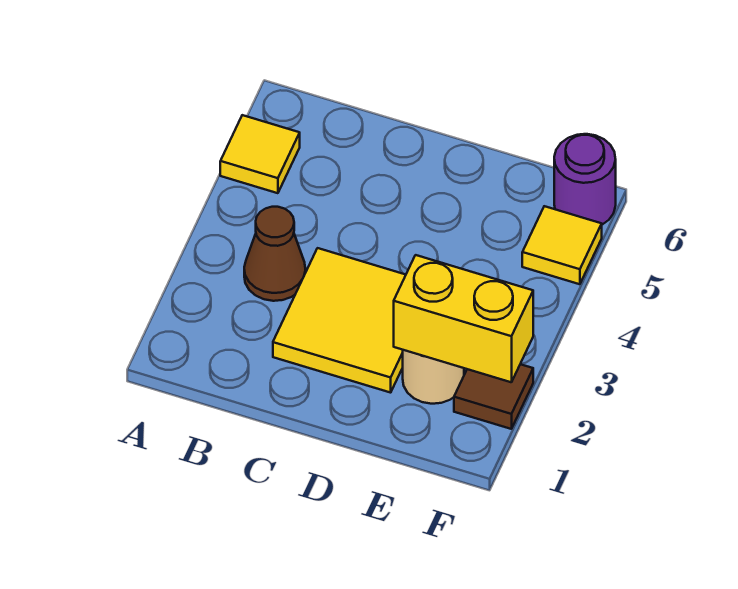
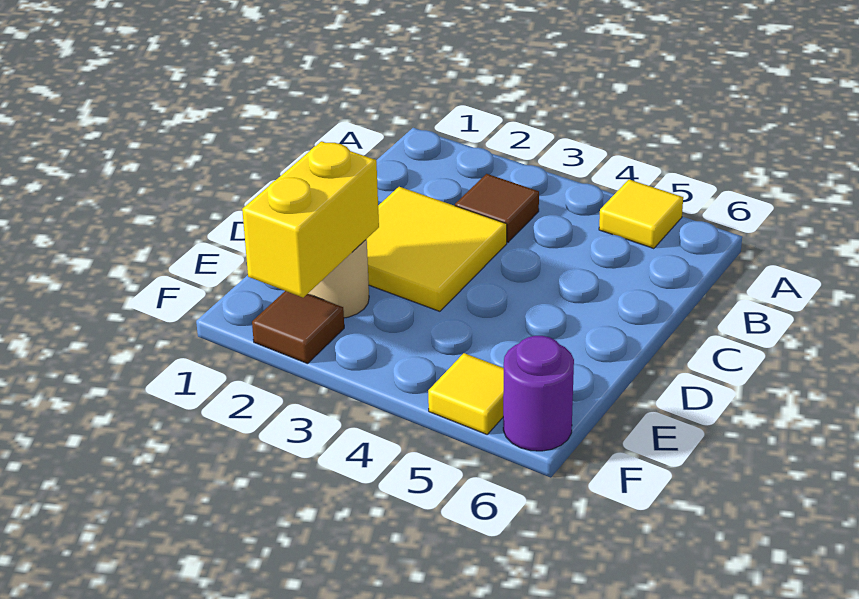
brown 1x1 cone [244,207,306,301] -> brown 1x1 tile [455,174,539,242]

